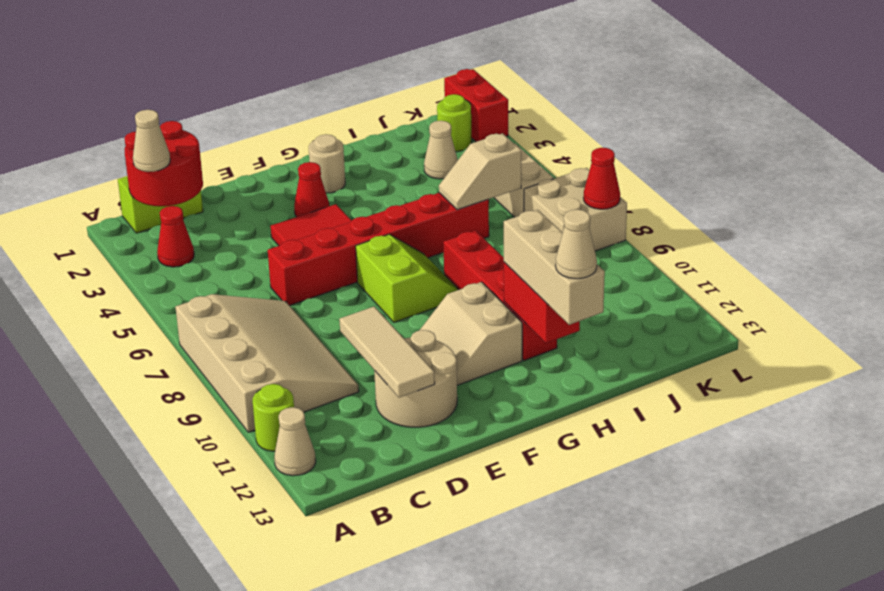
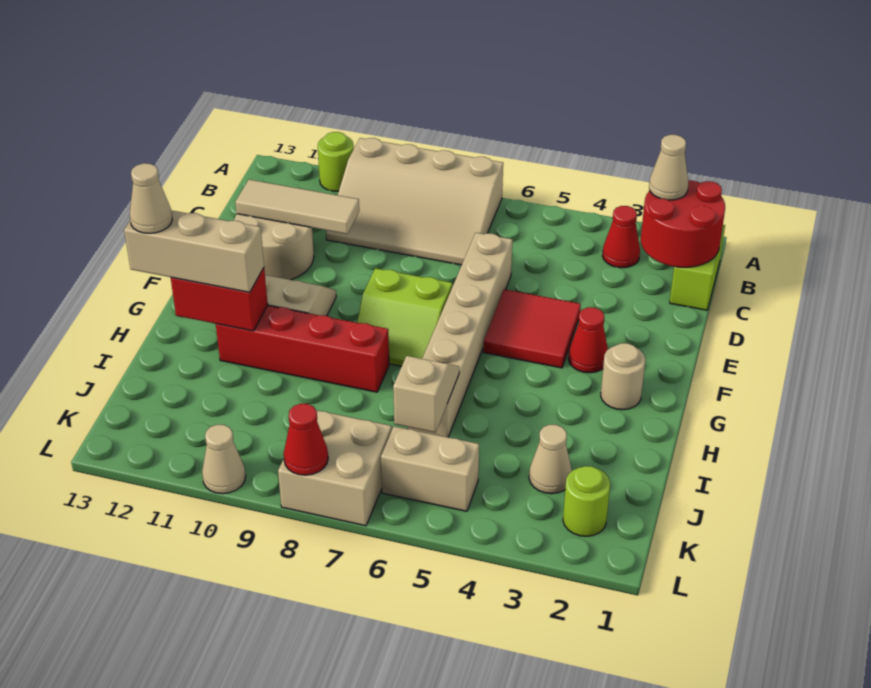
tan 1x1 cone [274,407,316,476] -> tan 1x1 cone moved to [202,425,246,494]
red 1x6 brick [268,193,489,305] -> tan 1x6 brick [408,233,513,437]
red 1x2 brick [444,69,508,142] -> none

